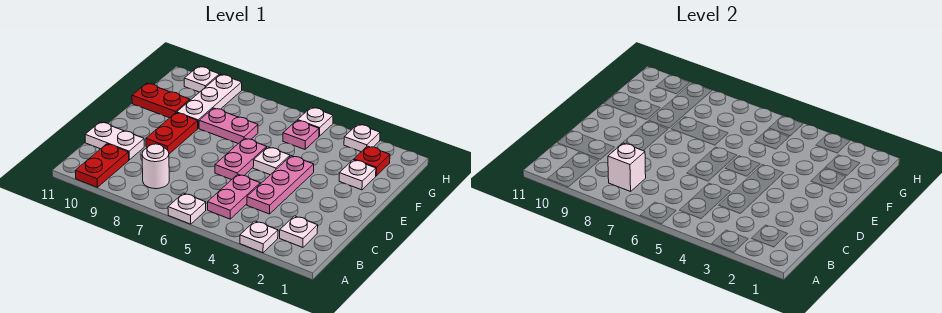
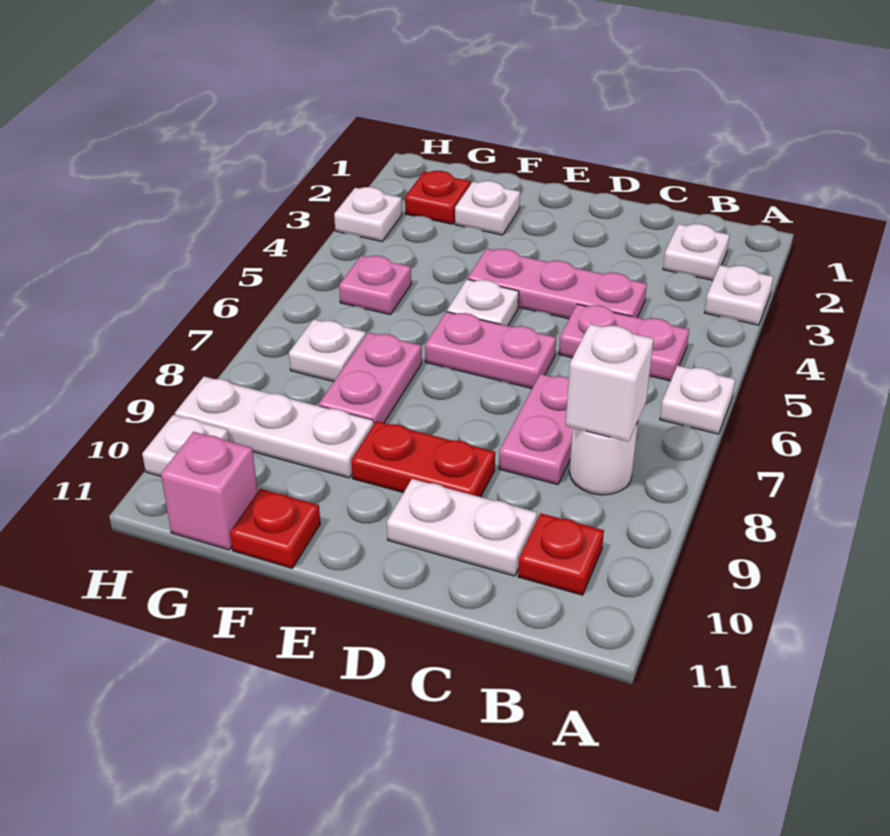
red 1x2 plate [75,144,129,187] -> red 1x1 plate [518,513,604,595]
none -> pink 1x2 plate [499,374,573,485]
white 1x2 plate [85,122,144,160] -> white 1x2 plate turned to [387,479,537,576]
red 1x2 plate [132,83,190,118] -> red 1x1 plate [230,489,320,568]
none -> pink 1x1 brick [161,432,257,550]
white 1x1 plate [298,107,333,136] -> white 1x1 plate moved to [289,319,366,382]

